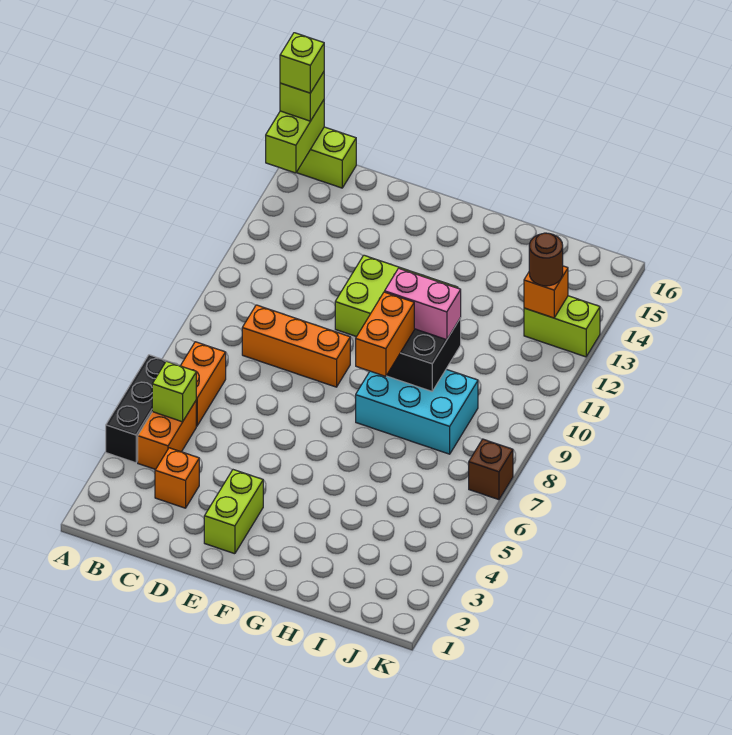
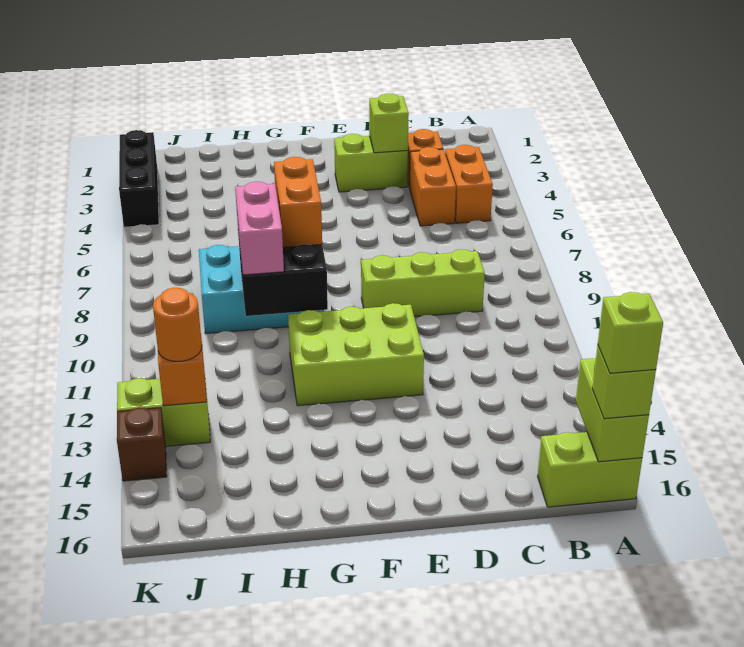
black 1x3 brick [106,355,178,463] -> black 1x3 brick moved to [119,130,159,227]
lime 1x1 brick [152,361,196,422] -> lime 1x1 brick moved to [369,93,409,153]
orange 1x2 brick [181,342,226,426] -> orange 1x2 brick moved to [409,147,456,226]
orange 1x3 brick [242,305,350,387] -> lime 1x3 brick [361,249,485,317]
lime 1x2 brick [204,470,263,554] -> lime 1x2 brick turned to [334,134,408,192]
pink 1x2 brick [385,268,461,340] -> pink 1x2 brick turned to [235,182,284,275]
brown 1x1 round brick [529,233,563,286] -> orange 1x1 round brick [153,288,202,361]
brown 1x1 brick [469,439,513,500] -> brown 1x1 brick moved to [117,408,167,481]

